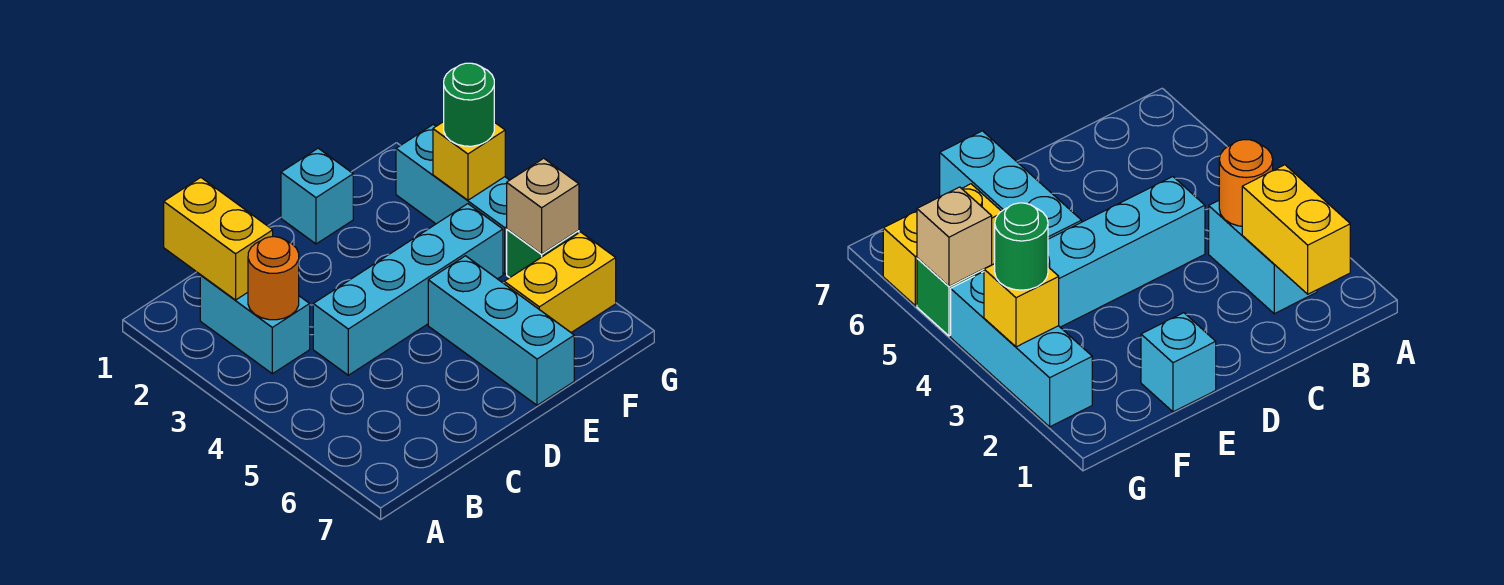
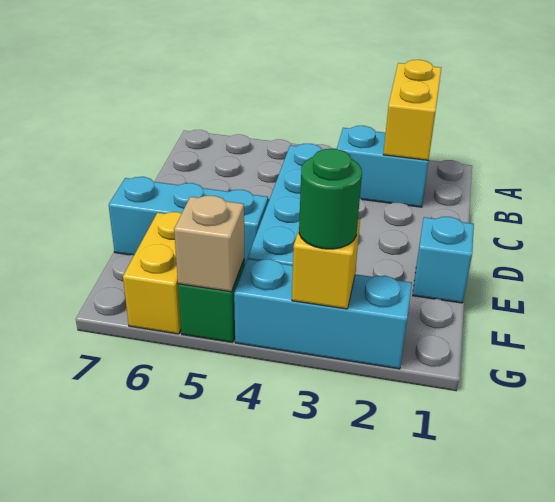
yellow 1x2 brick [164,178,273,300] -> yellow 1x2 brick turned to [383,60,441,160]
orange 1x1 round brick [248,237,299,320] -> none

